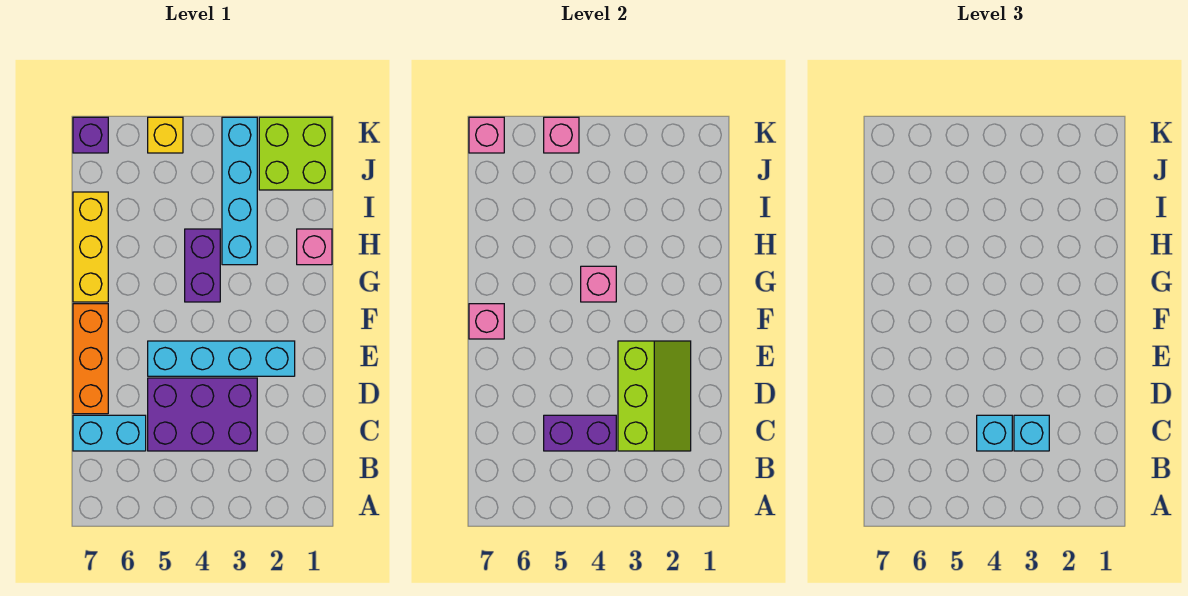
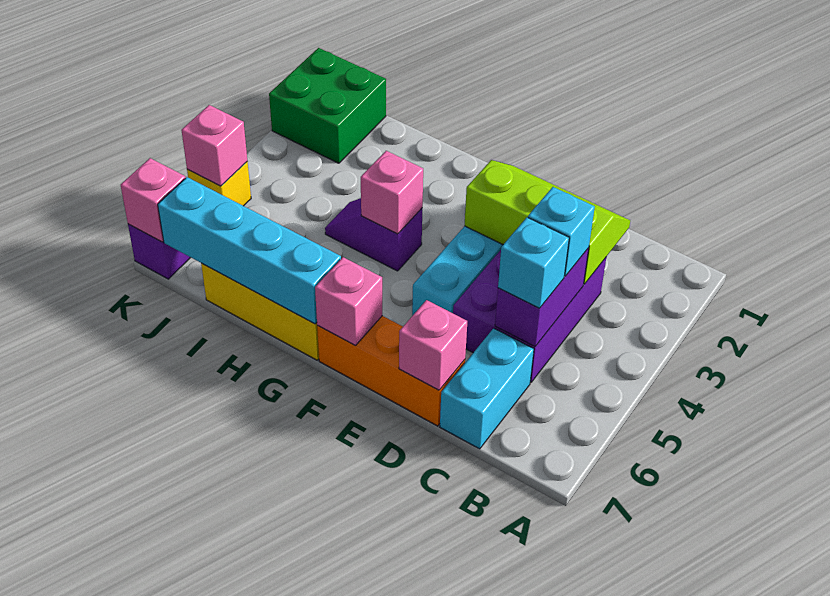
cyan 1x1 brick [1014,415,1049,451] -> cyan 1x1 brick moved to [498,217,569,308]
purple 1x2 brick [185,229,220,302] -> purple 1x2 slope [325,198,422,271]
pink 1x1 brick [297,229,332,265] -> pink 1x1 brick moved to [399,300,467,390]
cyan 1x4 brick [222,117,257,265] -> cyan 1x4 brick moved to [158,177,341,324]
lime 2x2 brick [259,117,332,190] -> green 2x2 brick [269,48,386,163]

